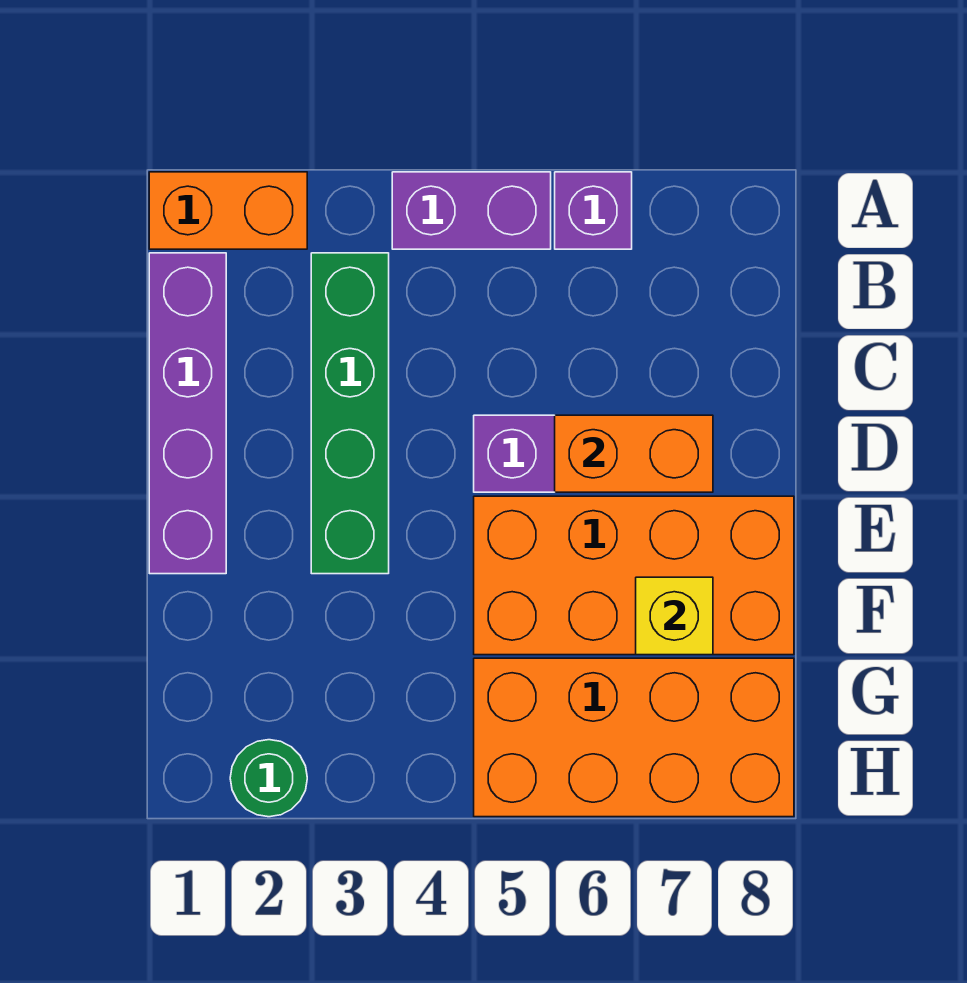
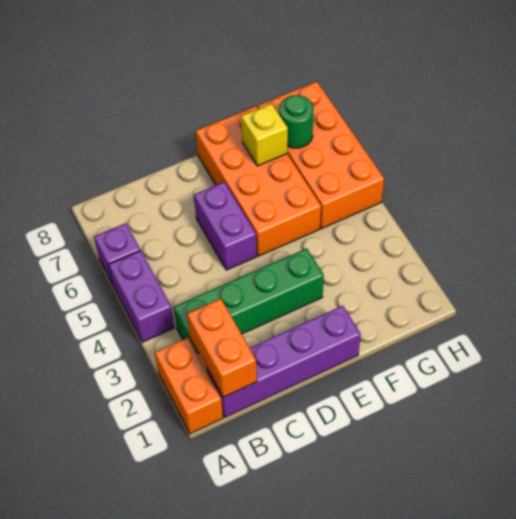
orange 1x2 brick [555,415,713,492] -> orange 1x2 brick moved to [187,299,257,397]
green 1x1 round brick [230,740,307,817] -> green 1x1 round brick moved to [279,95,313,148]

